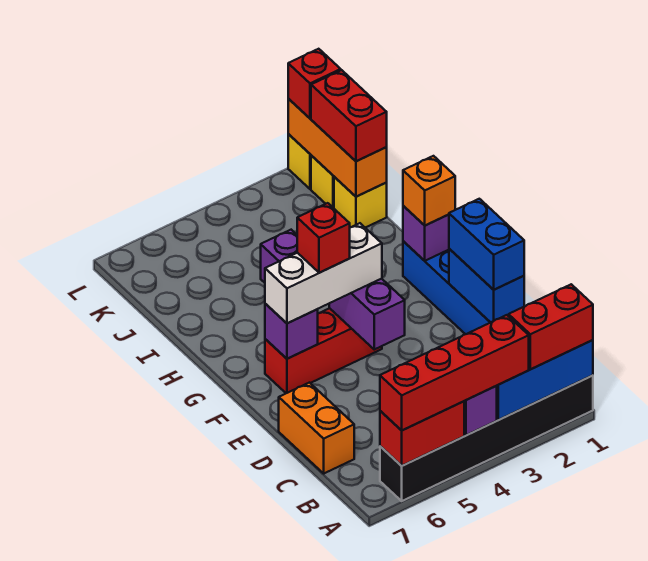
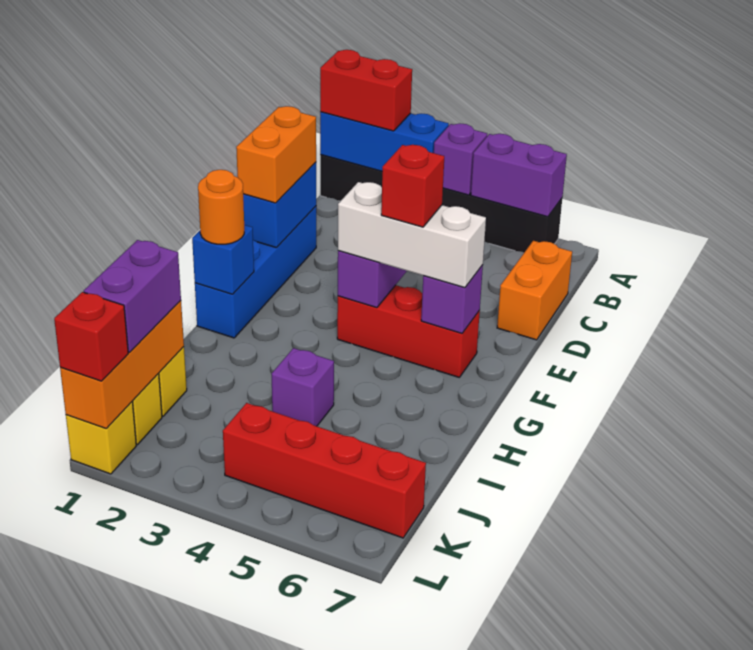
red 1x4 brick [380,315,529,430] -> red 1x4 brick moved to [223,403,426,538]
red 1x2 brick [380,401,464,466] -> purple 1x2 brick [471,134,567,217]
blue 1x2 brick [449,199,524,290] -> orange 1x2 brick [236,106,316,203]
purple 1x1 brick [403,206,449,261] -> blue 1x1 brick [192,225,254,294]
orange 1x1 brick [403,156,455,225] -> orange 1x1 round brick [198,170,244,244]
red 1x2 brick [311,70,387,161] -> purple 1x2 brick [84,240,181,352]

